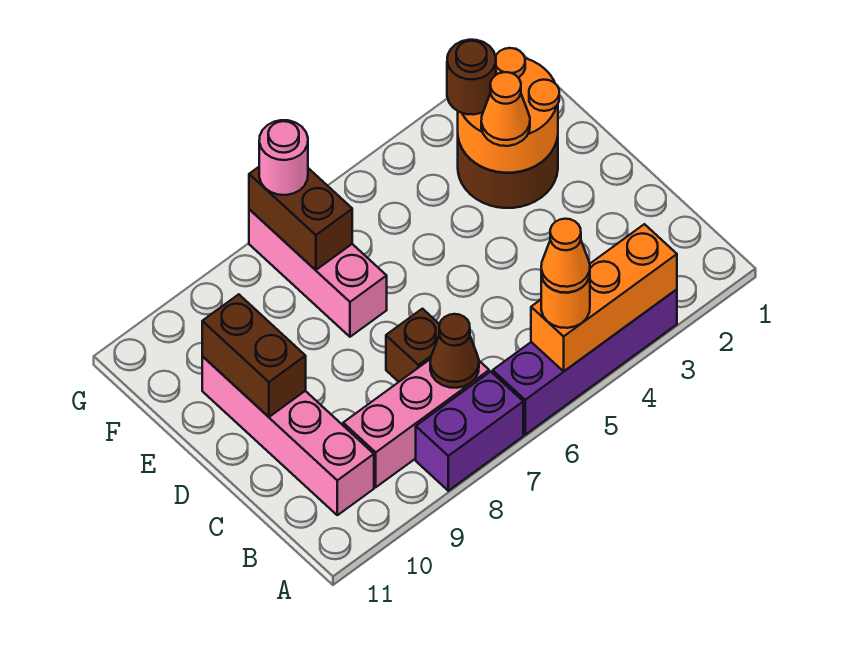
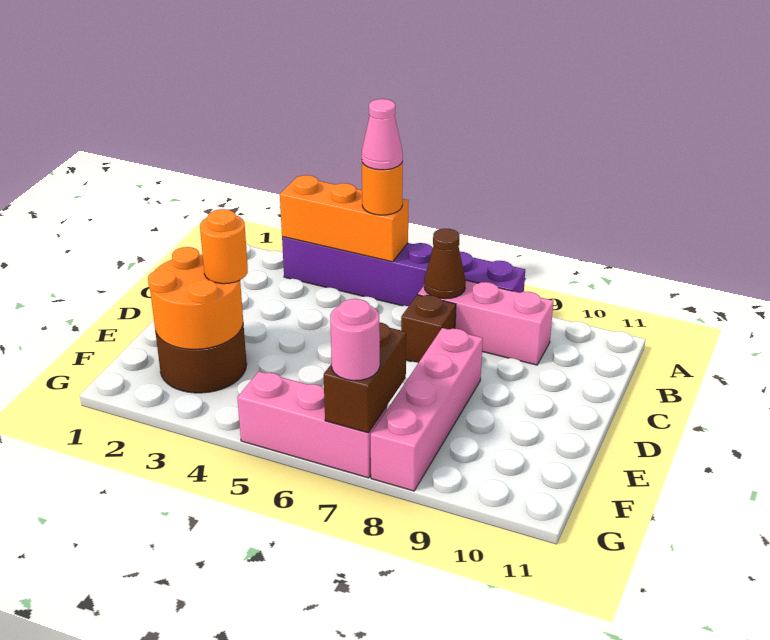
orange 1x1 cone [541,219,590,293] -> pink 1x1 cone [362,99,403,170]
pink 1x4 brick [202,356,374,515] -> pink 1x4 brick moved to [371,328,483,491]
brown 1x2 brick [202,294,306,417] -> none
orange 1x1 cone [481,72,530,146] -> orange 1x1 round brick [200,209,248,284]
pink 1x3 brick [249,210,387,337] -> pink 1x3 brick turned to [237,371,387,478]
brown 1x1 round brick [447,40,496,115] -> none

